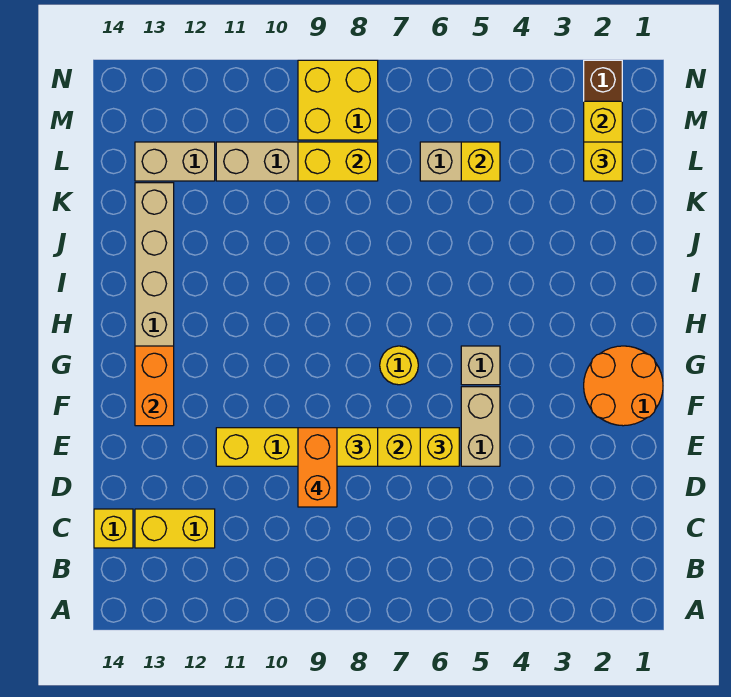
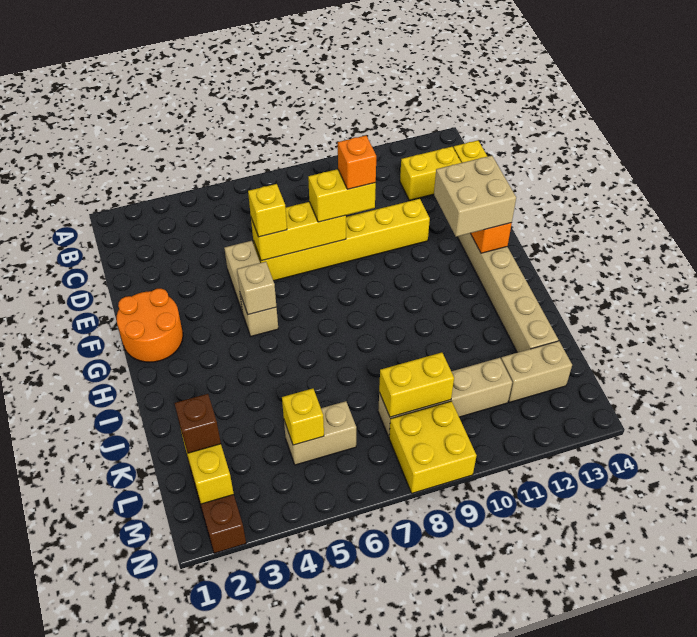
orange 1x2 brick [298,428,337,507] -> orange 1x1 brick [338,136,376,189]
none -> tan 2x2 brick [434,156,516,237]
none -> tan 1x1 brick [237,262,276,315]
yellow 1x1 round brick [380,346,418,385] -> none
yellow 1x1 brick [584,142,622,181] -> brown 1x1 brick [175,394,221,453]

